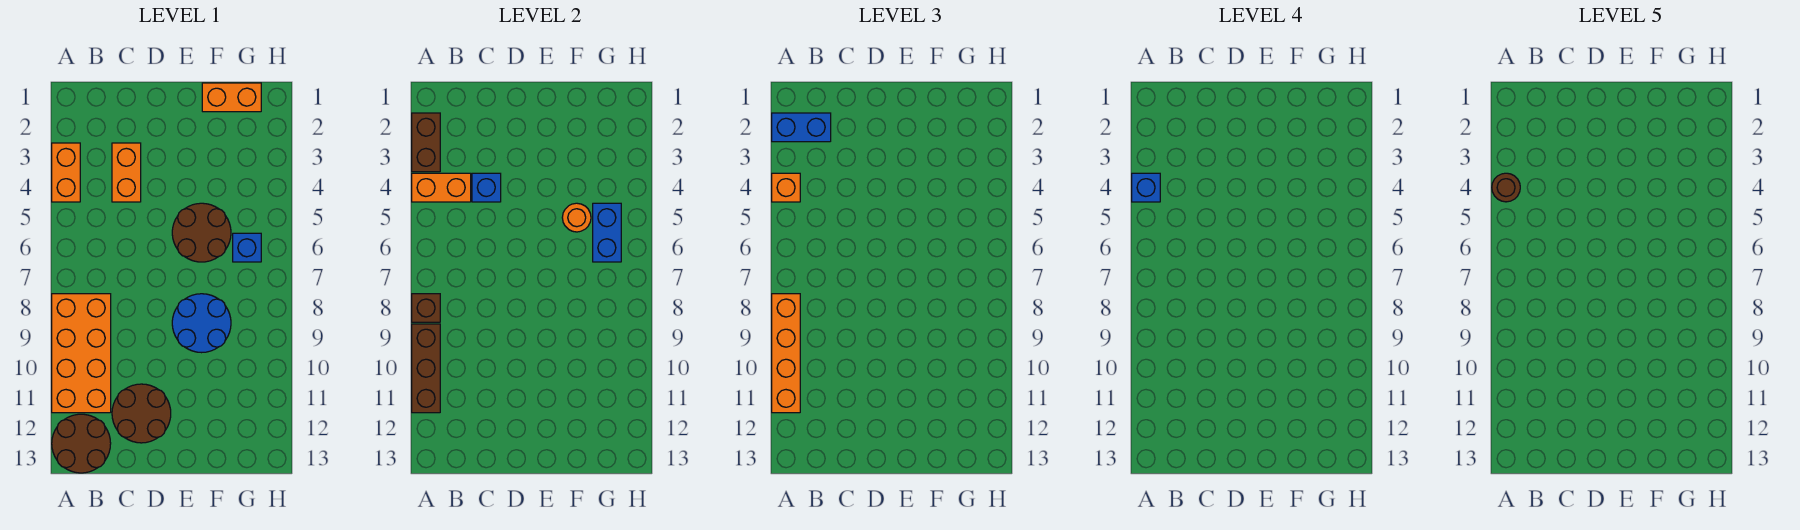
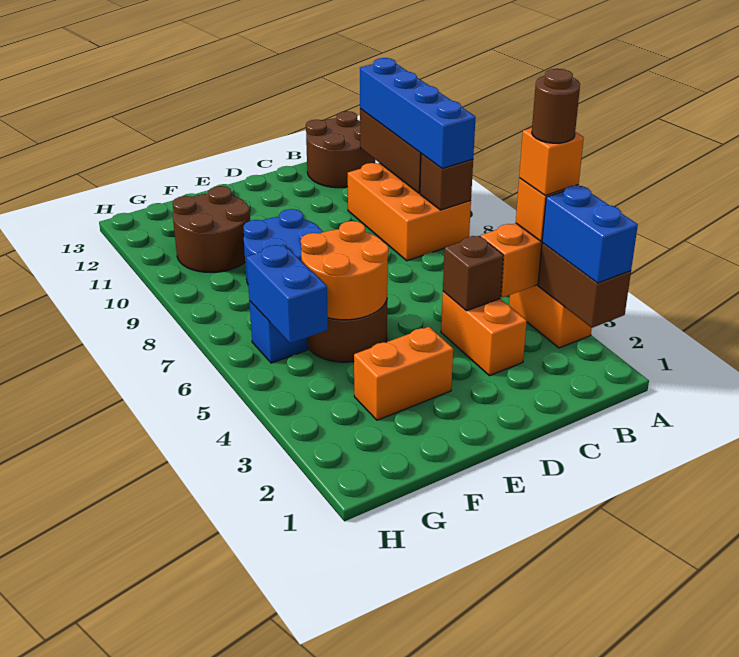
blue 1x2 brick [772,113,831,142] -> blue 1x2 brick turned to [542,185,638,283]
blue 1x1 brick [1132,173,1160,202] -> orange 1x1 brick [519,128,584,195]
orange 2x4 brick [52,294,111,413] -> orange 2x3 brick [348,163,471,261]
orange 1x4 brick [772,294,800,413] -> blue 1x4 brick [360,58,476,169]
blue 1x1 brick [472,173,501,202] -> brown 1x1 brick [443,236,504,311]
brown 2x2 round brick [112,384,171,443] -> brown 2x2 round brick moved to [173,186,250,272]
orange 1x2 brick [202,83,261,112] -> orange 1x2 brick moved to [354,327,453,420]
orange 1x1 round brick [562,203,591,232] -> orange 2x2 round brick [301,221,389,320]

